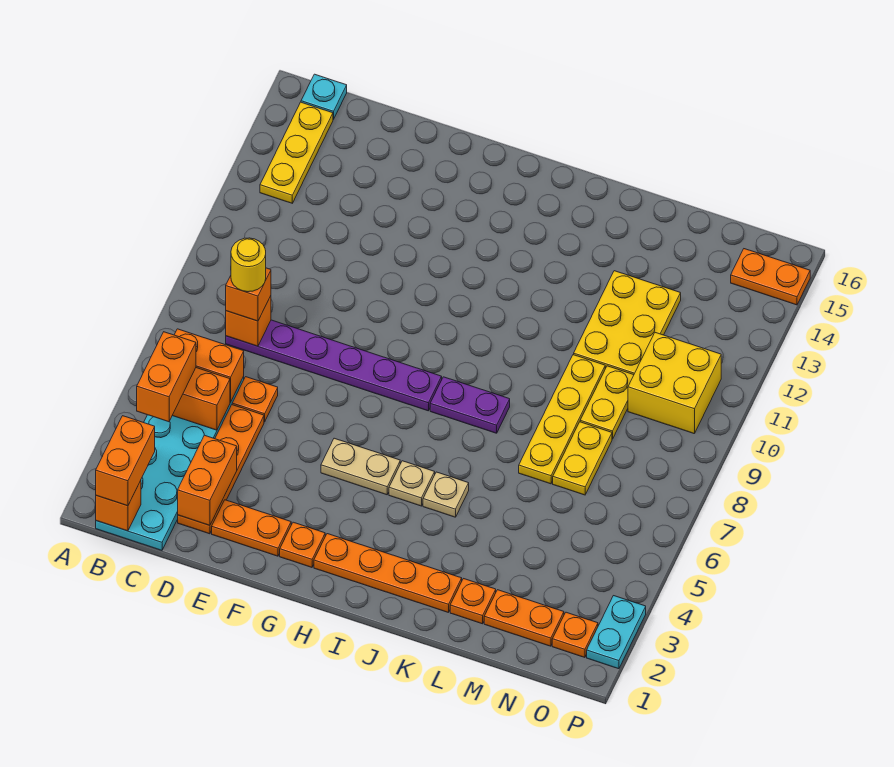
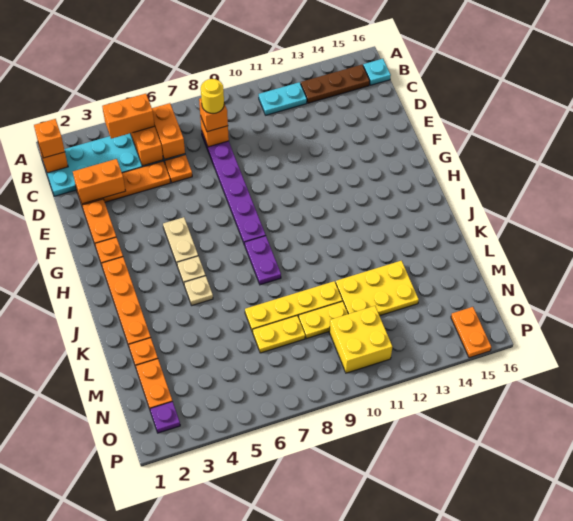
orange 1x2 brick [96,416,155,506] -> orange 1x1 brick [34,119,65,158]
yellow 1x3 plate [260,102,333,203] -> brown 1x3 plate [301,65,370,103]
orange 1x1 plate [552,612,598,657] -> purple 1x1 plate [150,401,180,433]
cyan 1x2 plate [587,596,646,669] -> cyan 1x2 plate moved to [259,82,307,115]

